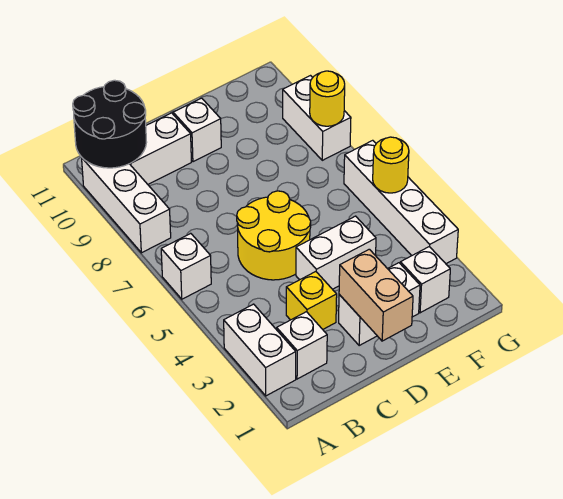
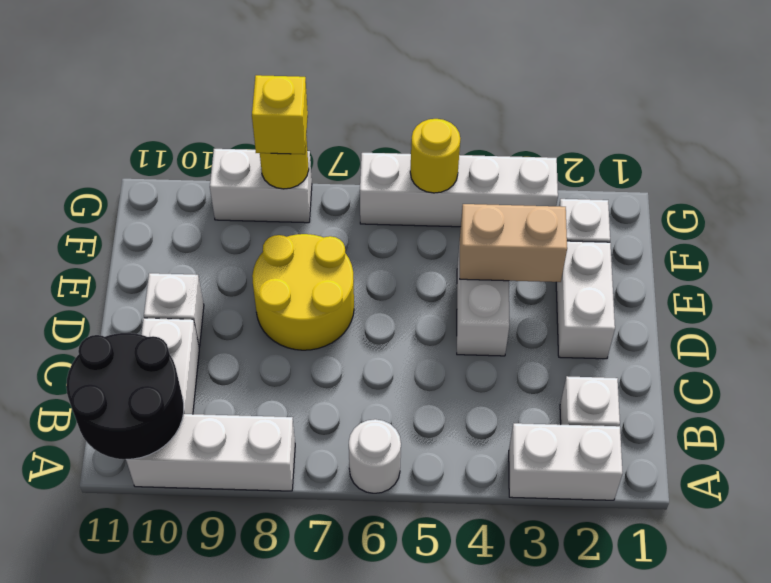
white 1x1 brick [161,233,211,299] -> white 1x1 round brick [349,419,401,493]
yellow 1x1 brick [286,272,337,329] -> yellow 1x1 brick moved to [252,75,308,154]
yellow 2x2 round brick [237,191,311,280] -> yellow 2x2 round brick moved to [252,234,354,350]
tan 1x2 brick [339,249,413,341] -> tan 1x2 brick moved to [460,204,567,282]

